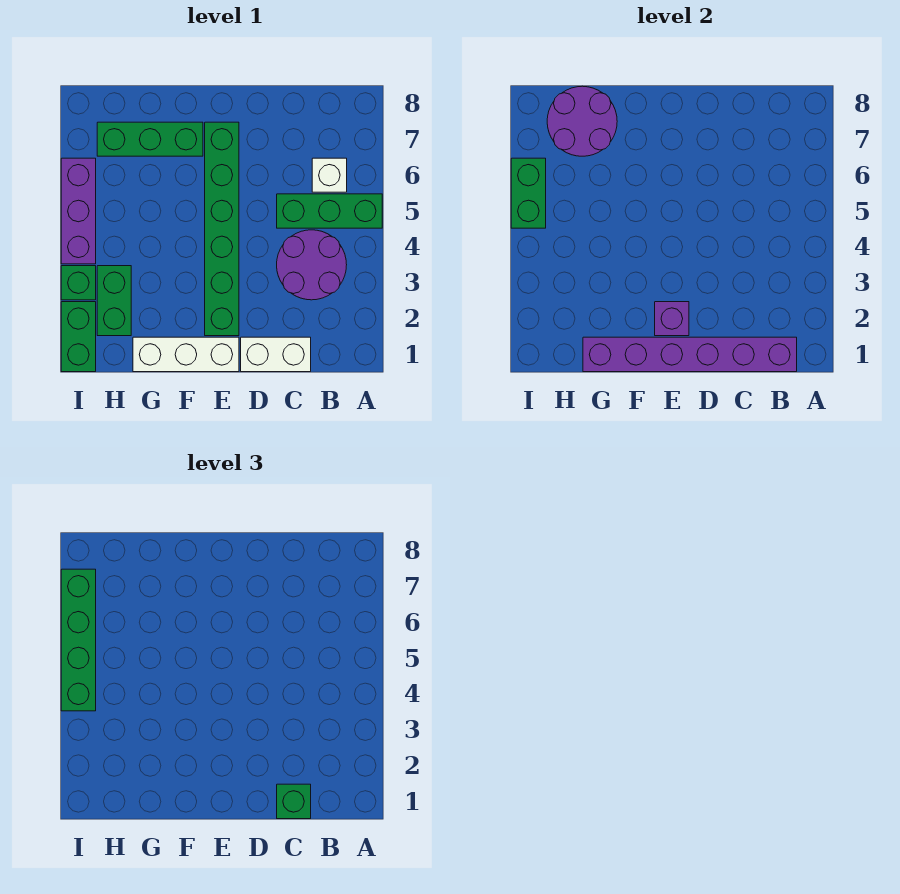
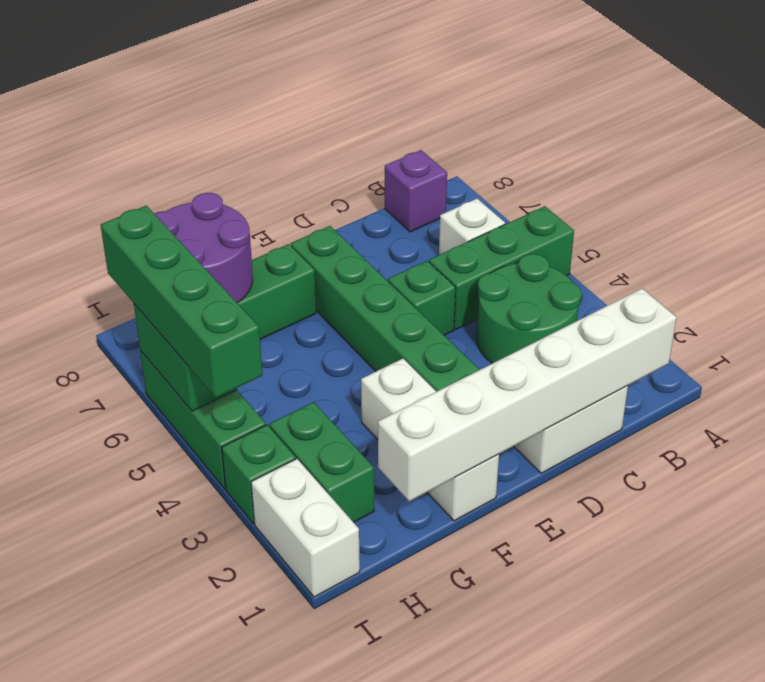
purple 1x6 brick [583,337,797,372] -> white 1x6 brick [378,289,677,501]
purple 2x2 round brick [277,230,347,300] -> green 2x2 round brick [477,254,582,363]
green 1x1 brick [277,784,311,819] -> green 1x1 brick moved to [388,261,456,335]
white 1x3 brick [133,337,239,372] -> white 1x3 brick turned to [361,359,499,521]
purple 1x1 brick [655,302,689,336] -> purple 1x1 brick moved to [385,150,447,232]
green 1x2 brick [61,302,96,372] -> white 1x2 brick [251,459,360,597]
purple 1x3 brick [61,158,96,264] -> green 1x3 brick [140,351,266,489]

